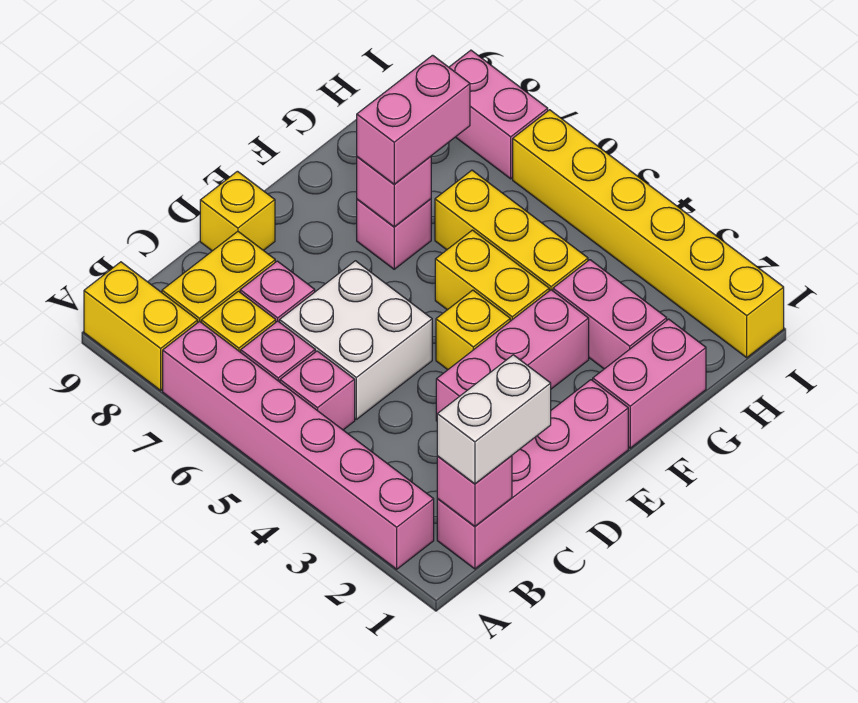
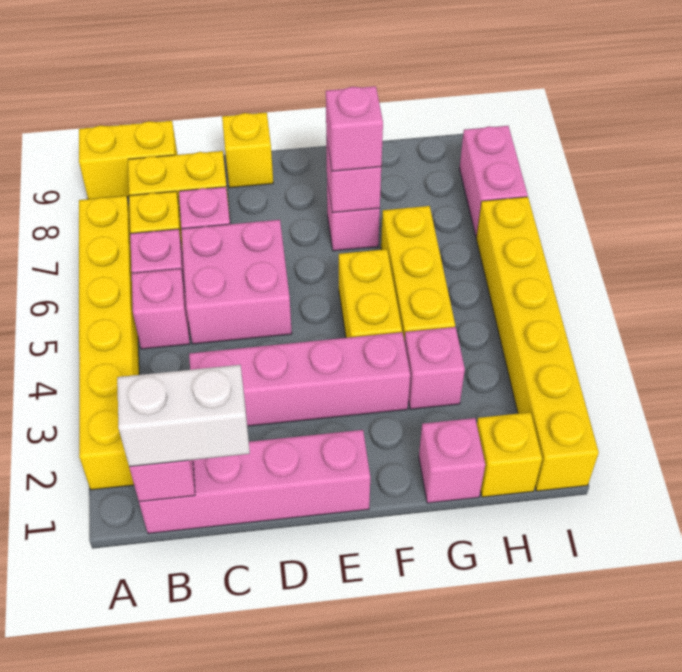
pink 1x6 brick [163,321,434,569] -> yellow 1x6 brick [79,196,139,490]
yellow 1x2 brick [84,262,198,390] -> yellow 1x2 brick turned to [79,121,177,199]
white 2x2 brick [280,261,432,419] -> pink 2x2 brick [181,220,292,344]
pink 1x3 brick [436,290,589,421] -> pink 1x4 brick [189,332,410,426]
yellow 1x1 brick [436,290,510,370] -> yellow 1x1 brick moved to [477,412,542,497]
pink 1x2 brick [593,319,706,448] -> pink 1x1 brick [419,418,485,503]
pink 1x2 brick [357,55,470,184] -> pink 1x1 brick [326,86,383,171]
pink 1x2 brick [553,260,667,369] -> pink 1x1 brick [404,327,465,409]

